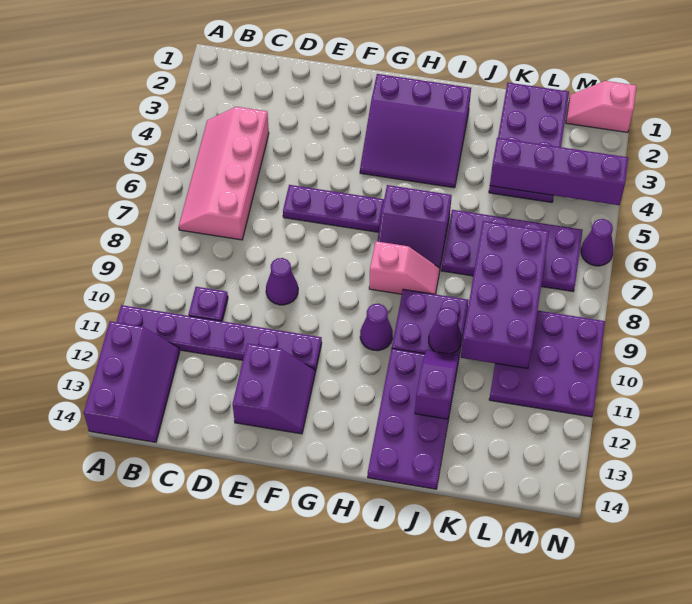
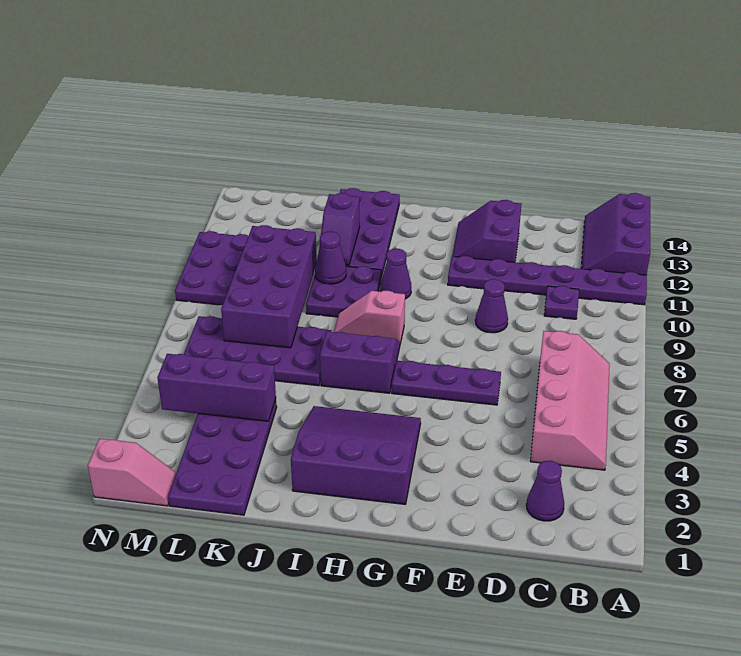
purple 1x4 brick [490,138,628,205] -> purple 1x3 brick [157,354,276,421]
purple 1x1 cone [581,219,613,266] -> purple 1x1 cone moved to [526,461,564,521]

